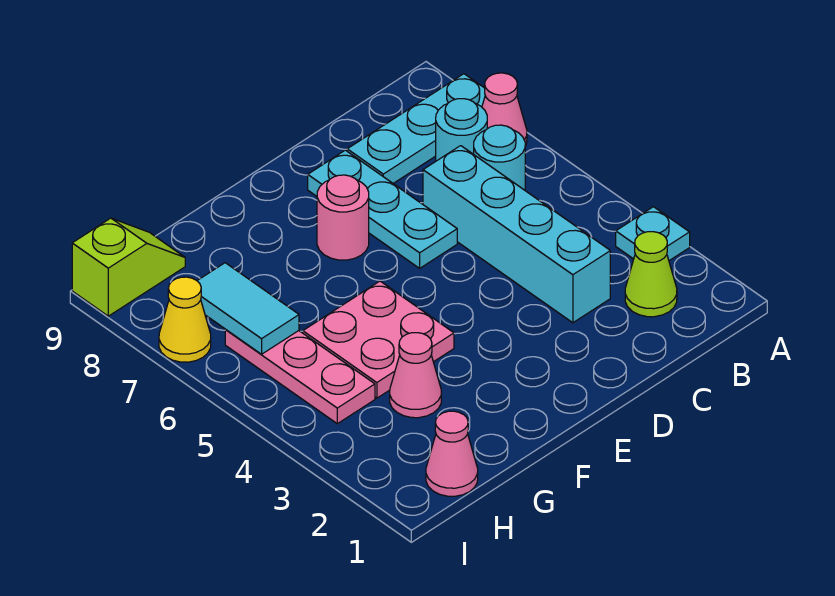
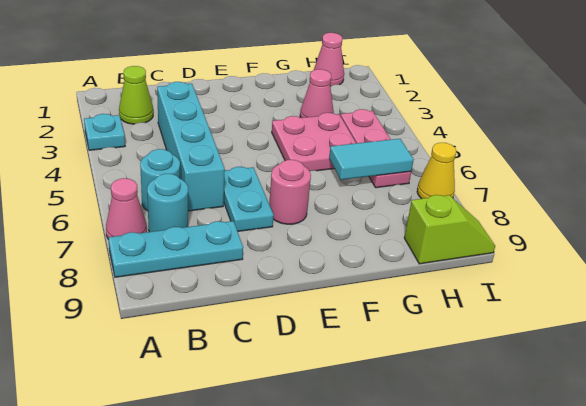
cyan 1x3 plate [308,150,457,268] -> cyan 1x2 plate [224,167,274,231]
cyan 1x2 tile [197,263,299,354] -> cyan 1x2 tile turned to [329,139,414,180]
lime 1x2 slope [72,218,185,316] -> lime 1x2 slope turned to [404,195,495,264]

